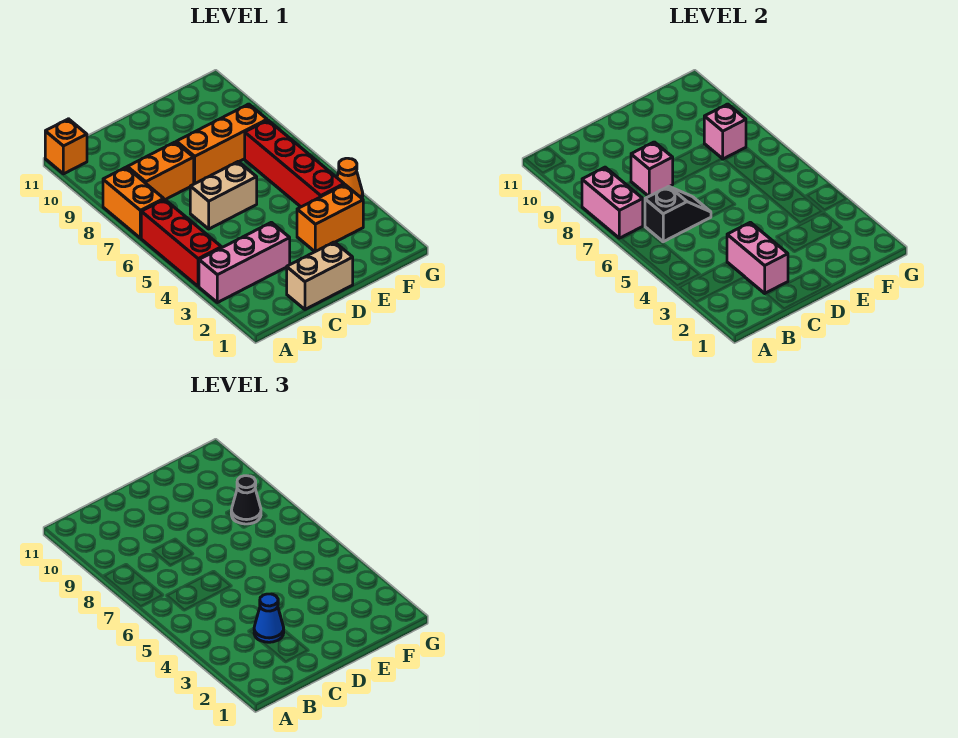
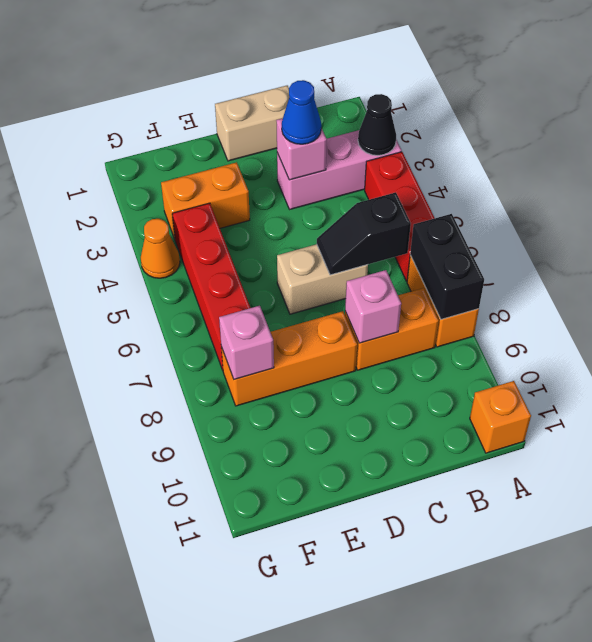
pink 1x2 brick [582,167,643,238] -> black 1x2 brick [410,214,484,319]
pink 1x2 brick [727,222,788,293] -> pink 1x1 brick [276,119,327,180]
black 1x1 cone [231,476,261,524] -> black 1x1 cone moved to [358,94,396,155]

